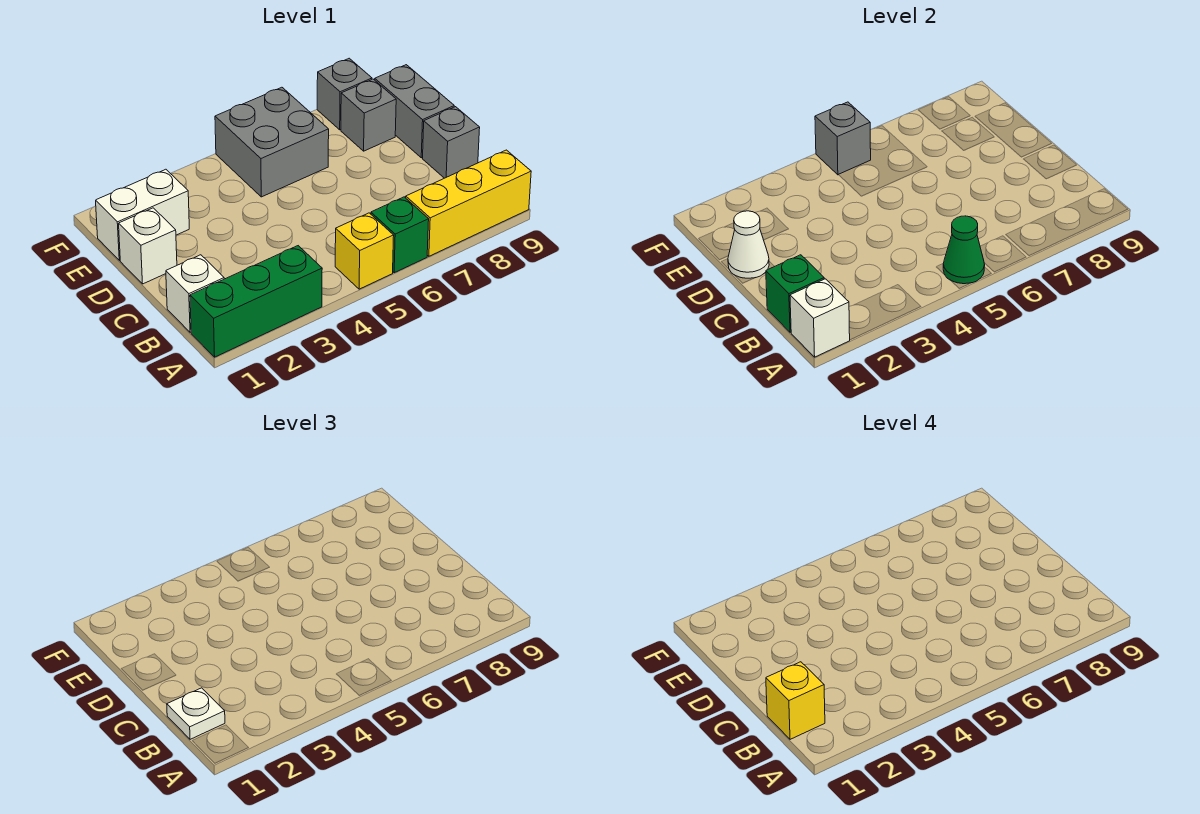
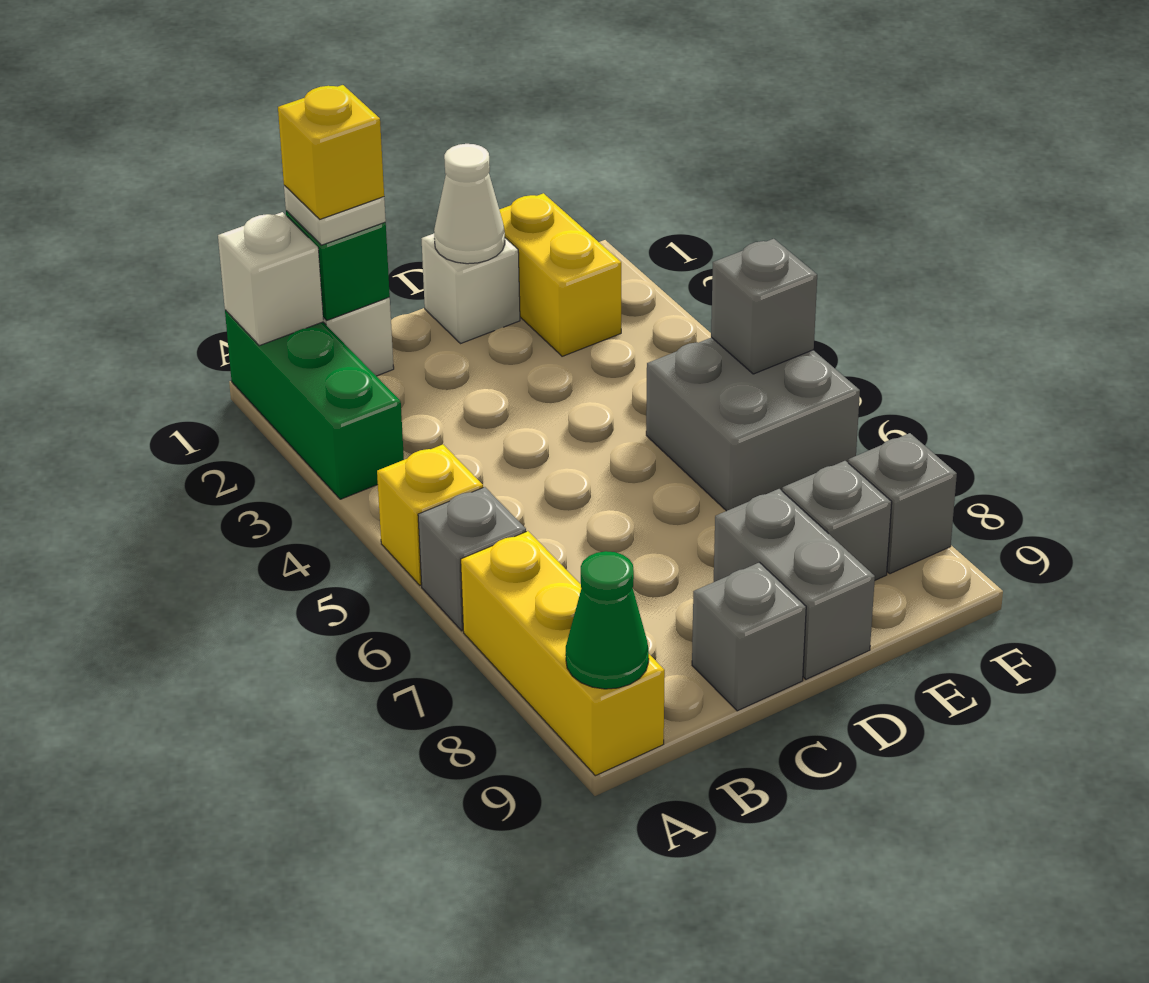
green 1x1 cone [943,216,985,284] -> green 1x1 cone moved to [566,551,649,689]
green 1x1 brick [371,197,429,273] -> grey 1x1 brick [418,487,526,631]
grey 1x2 brick [375,65,454,158] -> grey 1x2 brick turned to [714,489,875,679]
white 1x2 brick [96,169,189,260] -> yellow 1x2 brick [499,193,621,356]

